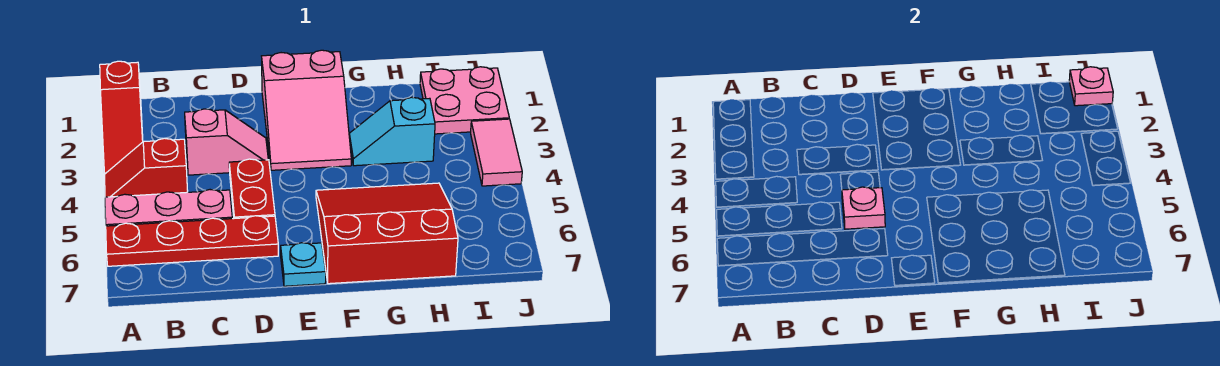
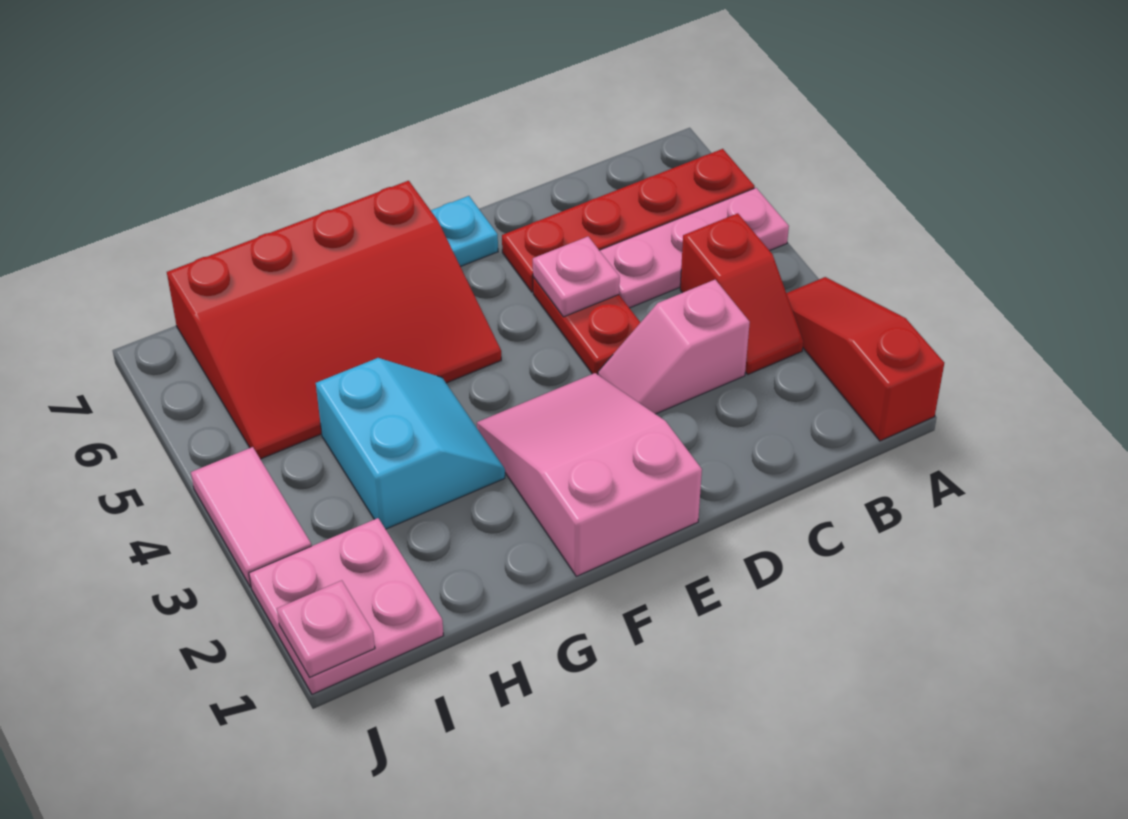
red 1x2 slope [105,138,188,197] -> red 1x2 slope turned to [680,213,803,374]
red 3x3 slope [316,183,458,284] -> red 3x4 slope [167,181,501,459]
cyan 1x2 slope [349,97,435,166] -> cyan 2x2 slope [316,358,505,529]

